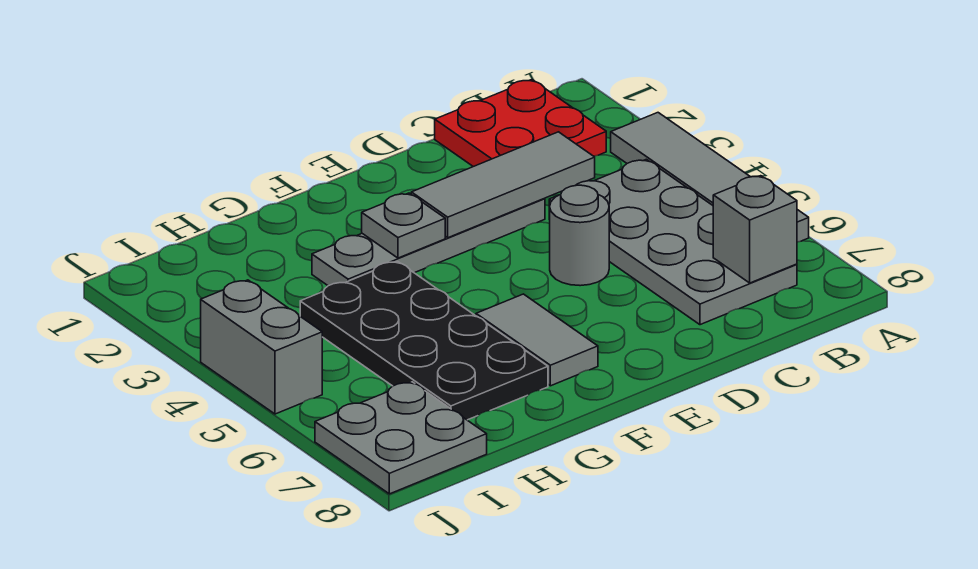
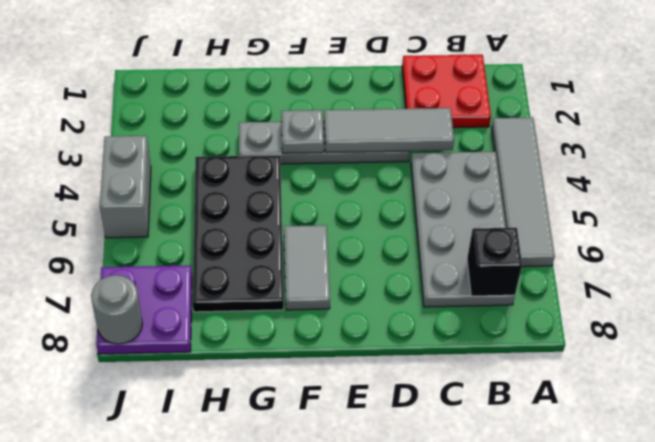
grey 1x1 brick [713,176,797,283] -> black 1x1 brick [467,228,522,296]
grey 1x1 round brick [550,185,609,286] -> grey 1x1 round brick moved to [91,275,142,344]
grey 2x2 plate [315,382,487,494] -> purple 2x2 plate [96,265,192,354]

